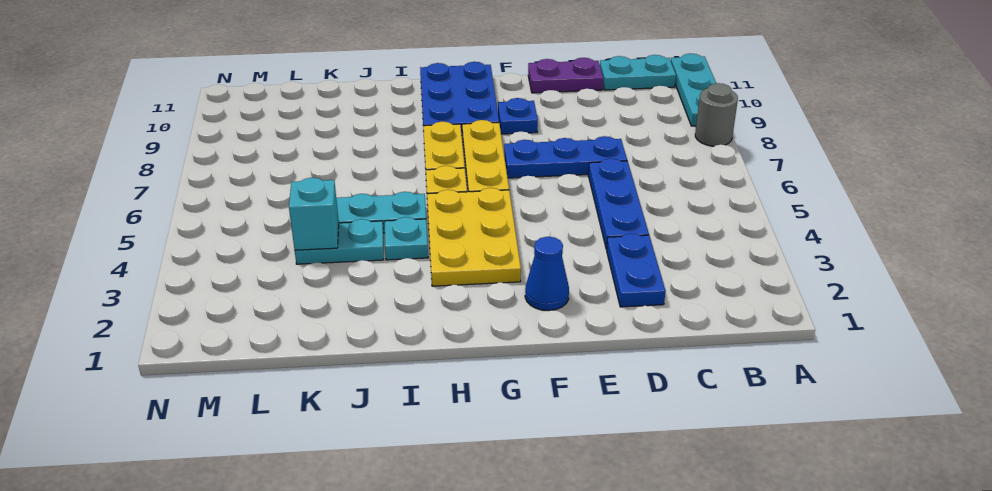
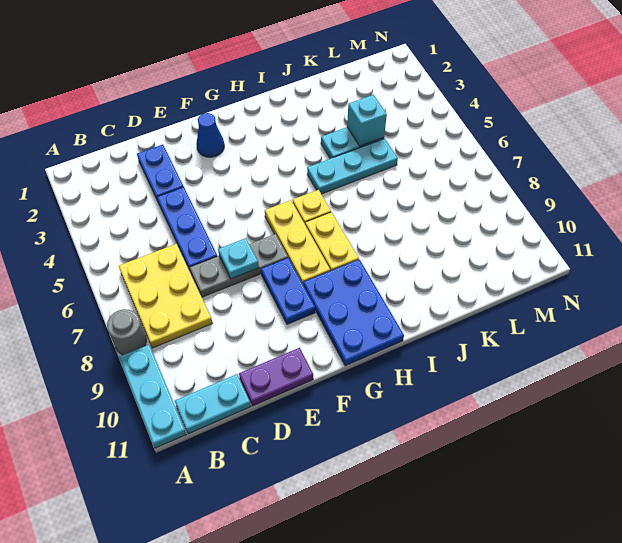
blue 1x3 plate [504,136,627,178] -> grey 1x3 plate [190,234,288,297]
blue 1x1 plate [498,98,538,134] -> blue 1x2 plate [261,258,315,324]
yellow 2x3 plate [427,188,521,286] -> yellow 2x3 plate moved to [119,244,212,348]
cyan 1x1 plate [385,217,428,260] -> cyan 1x1 plate moved to [218,238,259,279]

